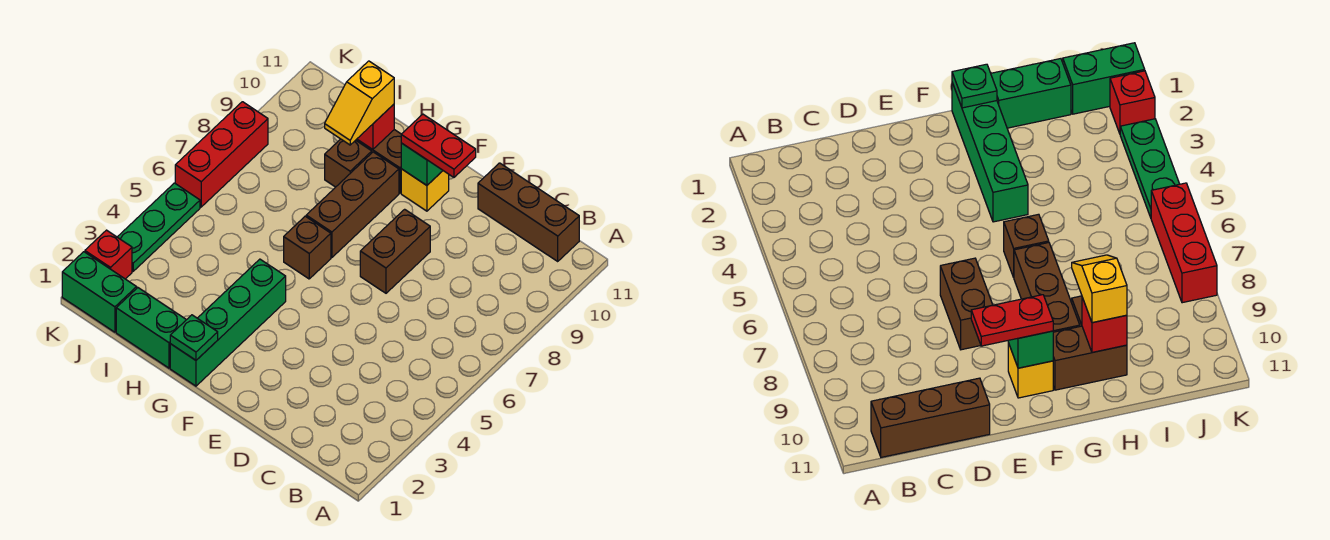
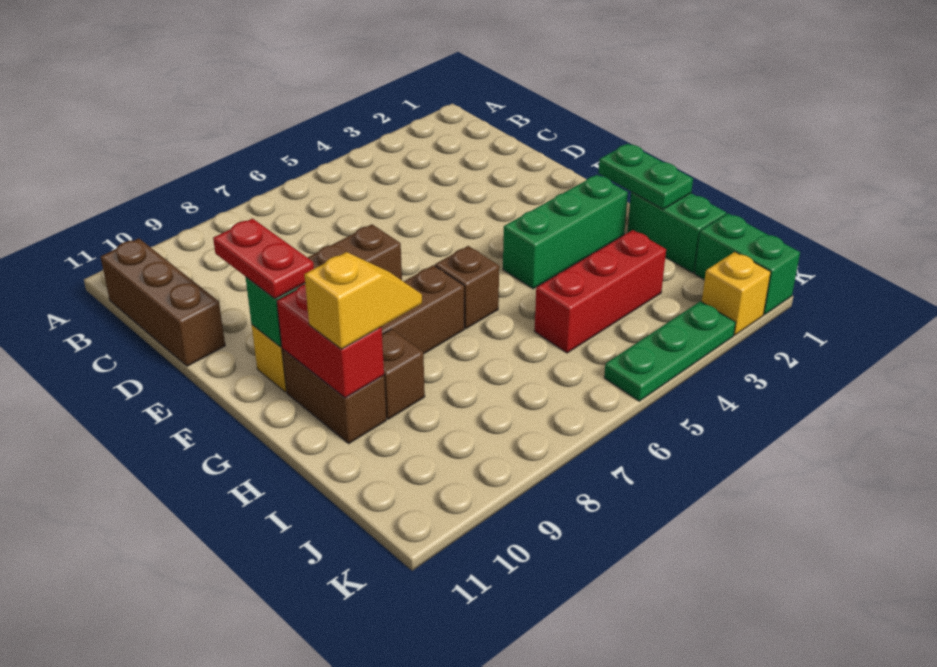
green 1x4 brick [170,259,286,386] -> green 1x3 brick [503,175,628,289]
green 1x1 plate [170,315,218,360] -> green 1x2 plate [598,144,693,209]
red 1x1 brick [357,104,394,150] -> red 1x2 brick [277,284,384,398]
red 1x1 brick [85,230,132,279] -> yellow 1x1 brick [702,252,771,335]
red 1x3 brick [175,102,268,207] -> red 1x3 brick moved to [535,230,666,353]

